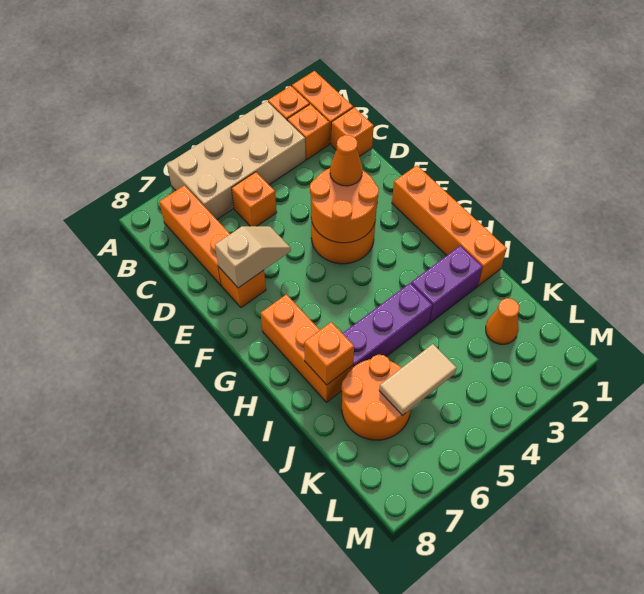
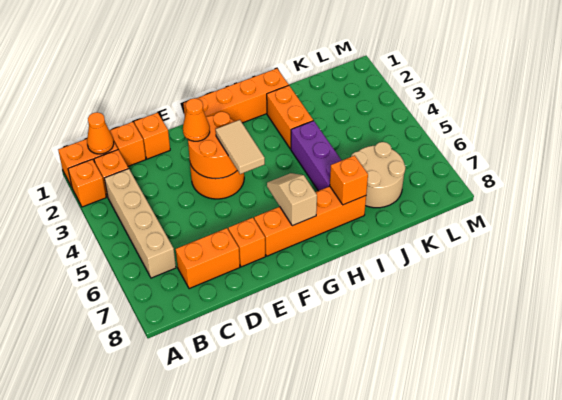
tan 2x4 brick [167,101,306,219] -> tan 1x4 brick [104,169,176,278]
orange 1x3 brick [159,185,230,285] -> orange 1x2 brick [175,228,240,289]
orange 1x1 brick [232,172,277,226] -> orange 1x1 brick moved to [134,113,170,159]
tan 1x2 slope [215,226,291,288] -> tan 1x2 slope moved to [267,173,317,226]
orange 1x3 brick [261,294,353,402] -> orange 1x4 brick [254,186,366,256]
purple 1x2 brick [411,246,482,323] -> orange 1x2 brick [267,86,313,149]
orange 2x2 round brick [342,355,411,440] -> tan 2x2 round brick [351,142,406,208]
orange 1x1 cone [486,298,519,344] -> orange 1x1 cone moved to [87,112,114,154]
tan 1x2 tile [379,344,457,415] -> tan 1x2 tile moved to [216,120,265,174]

